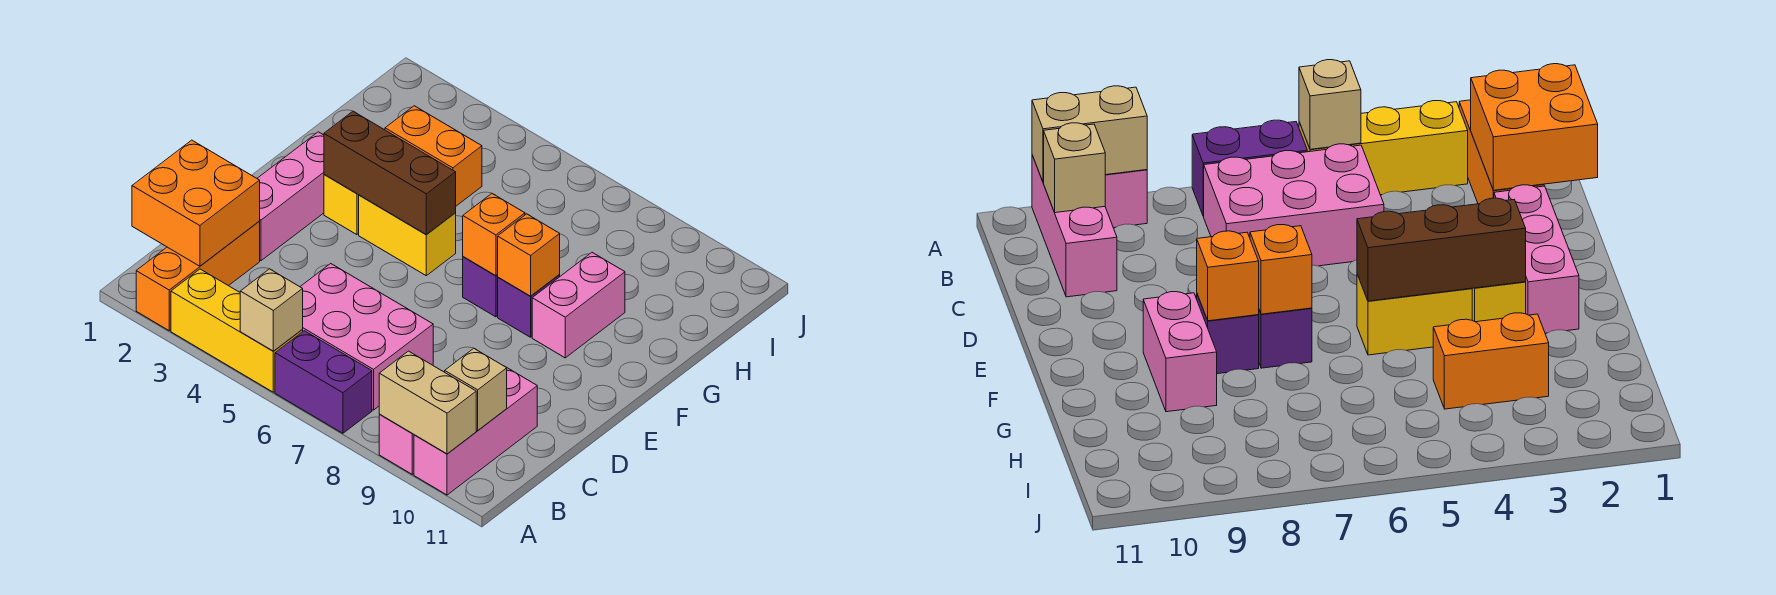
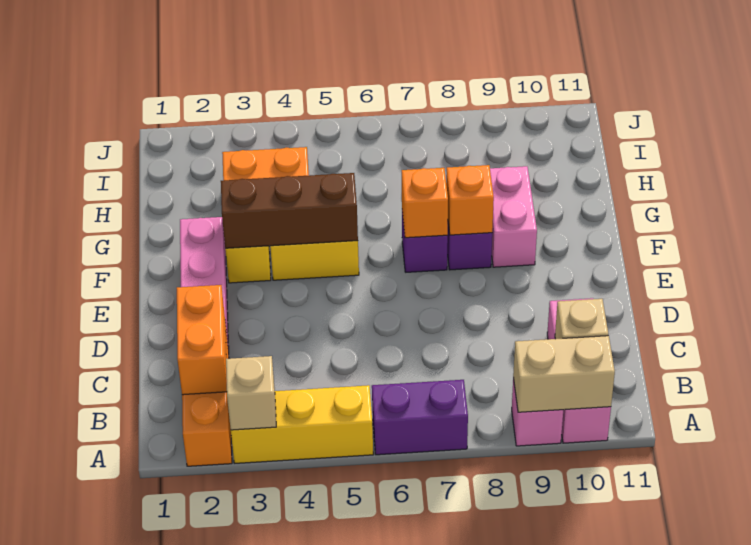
tan 1x1 brick [240,269,303,351] -> tan 1x1 brick moved to [226,356,276,430]
orange 2x2 brick [132,140,260,266] -> orange 1x2 brick [177,285,227,395]
pink 2x3 brick [300,264,433,410] -> none

